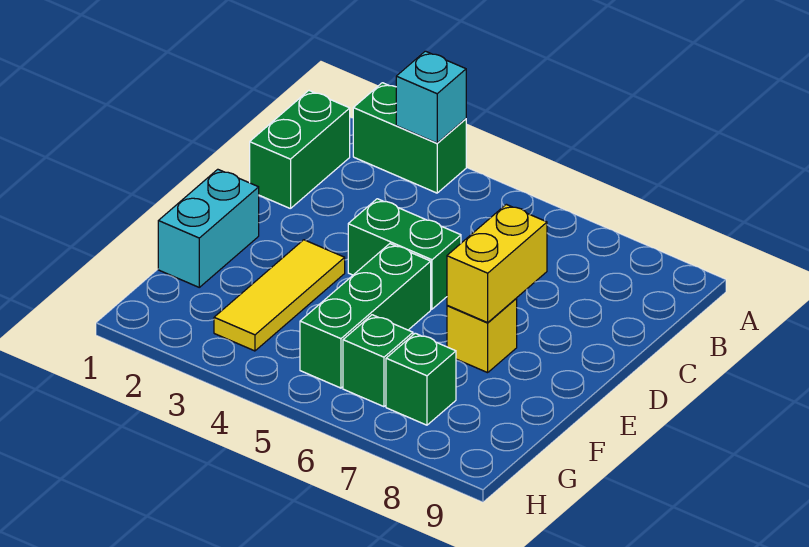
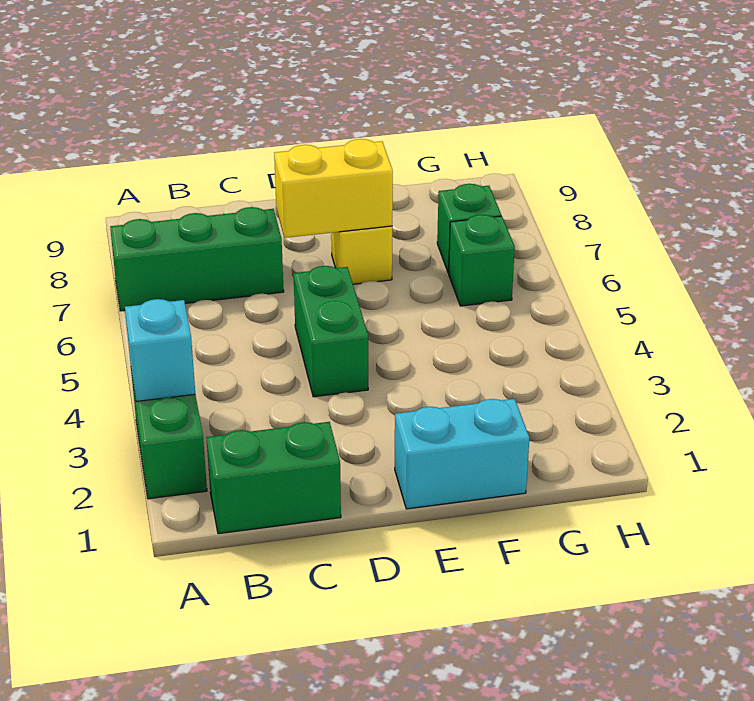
yellow 1x3 tile [214,240,345,351] -> none
green 1x3 brick [300,244,431,388] -> green 1x3 brick moved to [110,207,284,311]

